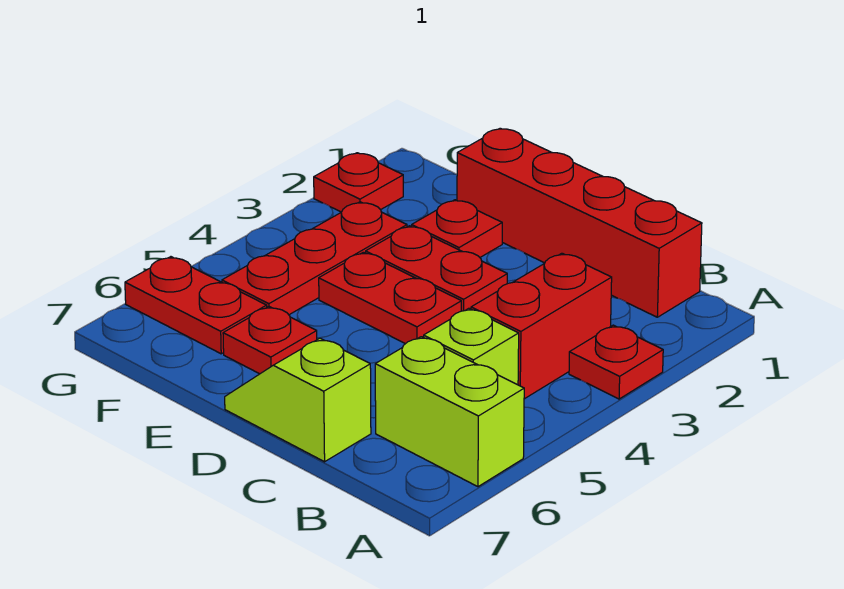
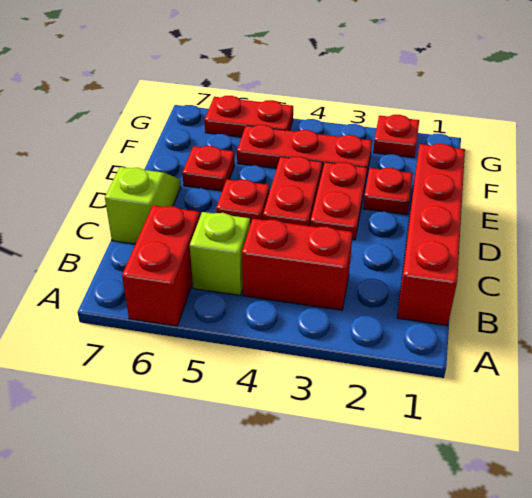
red 1x1 plate [569,325,663,399] -> red 1x1 plate moved to [216,179,270,224]
lime 1x2 brick [375,337,524,487] -> red 1x2 brick [122,205,200,326]
red 1x2 plate [125,257,267,354] -> red 1x2 plate turned to [205,96,293,137]

